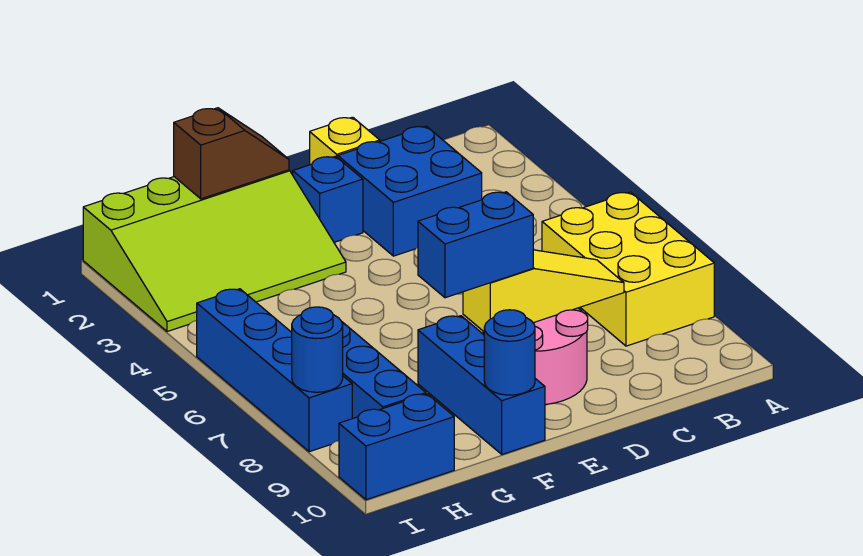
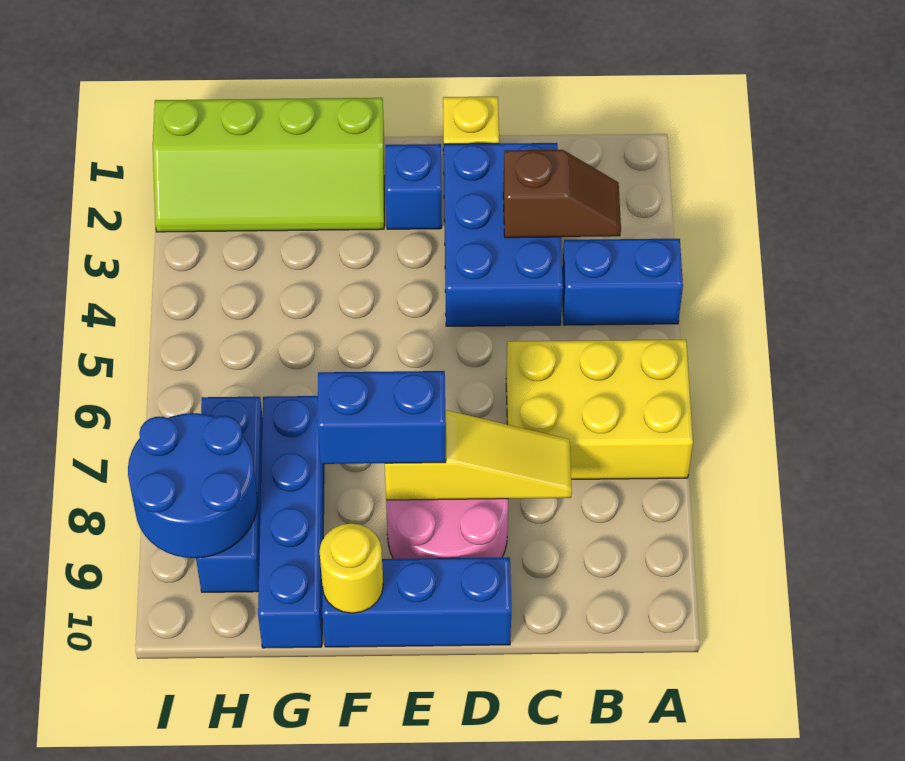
yellow 2x3 brick [542,192,714,346] -> yellow 2x3 brick turned to [506,340,693,479]
blue 2x2 brick [338,126,482,256] -> blue 2x3 brick [444,143,563,326]
lime 3x4 slope [83,170,346,332] -> lime 2x4 slope [153,98,384,232]
brown 1x2 slope [174,108,289,199] -> brown 1x2 slope moved to [503,150,621,238]
blue 1x3 brick [418,316,545,454] -> blue 1x3 brick turned to [322,557,511,647]
blue 1x1 round brick [484,310,535,395] -> yellow 1x1 round brick [319,523,383,613]
blue 1x2 brick [339,394,454,500] -> blue 1x2 brick moved to [562,239,683,325]
blue 1x4 brick [197,289,352,452] -> blue 1x4 brick moved to [258,396,324,648]
blue 1x1 round brick [292,307,343,392] -> blue 2x2 round brick [128,413,258,558]

